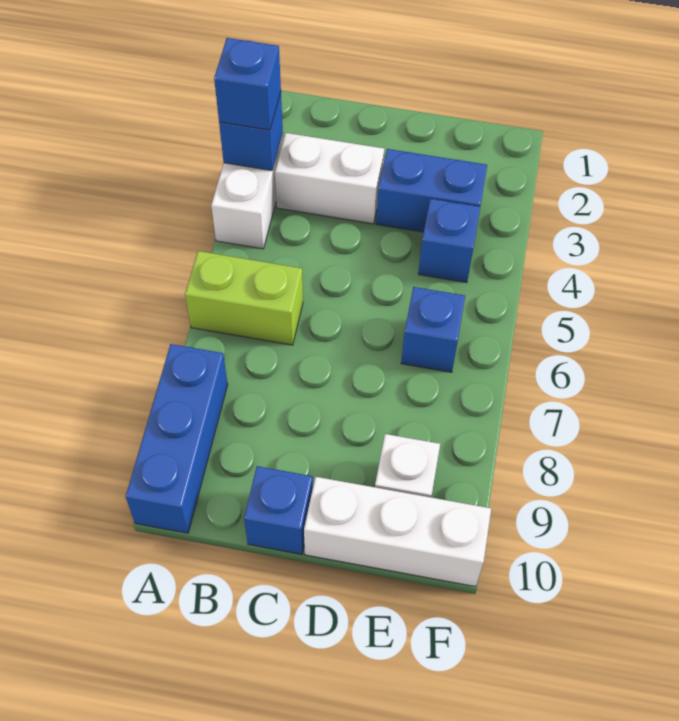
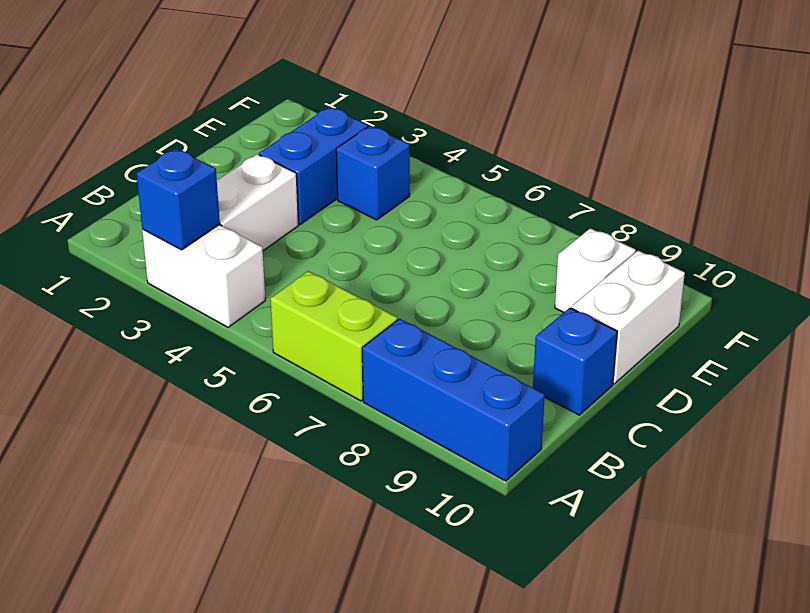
blue 1x1 brick [214,38,281,130] -> none
lime 1x2 brick [185,251,303,345] -> lime 1x2 brick turned to [270,271,397,401]
white 1x3 brick [304,477,491,587] -> white 1x2 brick [571,251,685,384]
blue 1x1 brick [401,287,465,372] -> none

